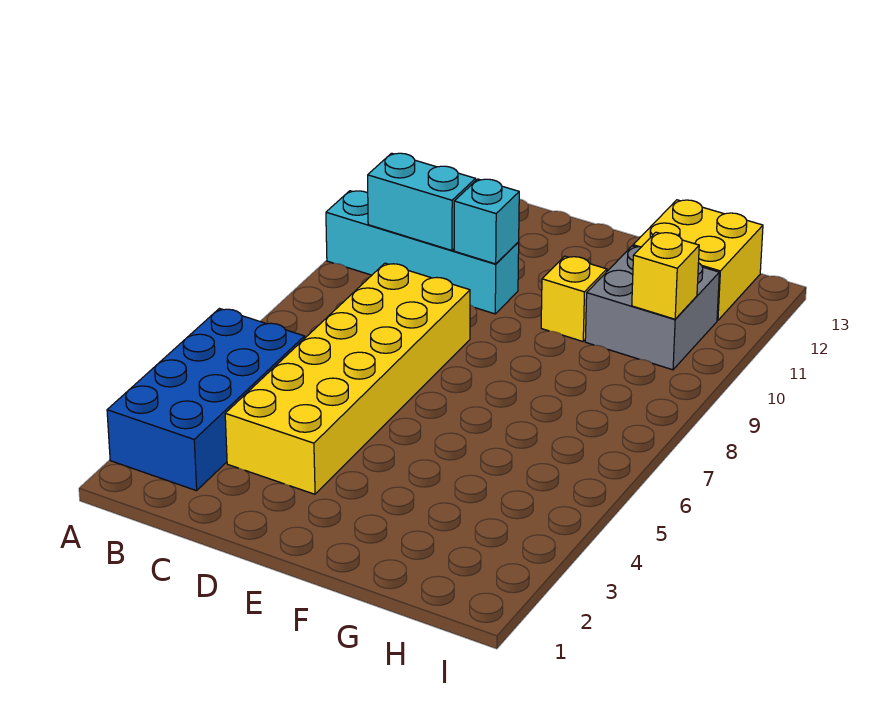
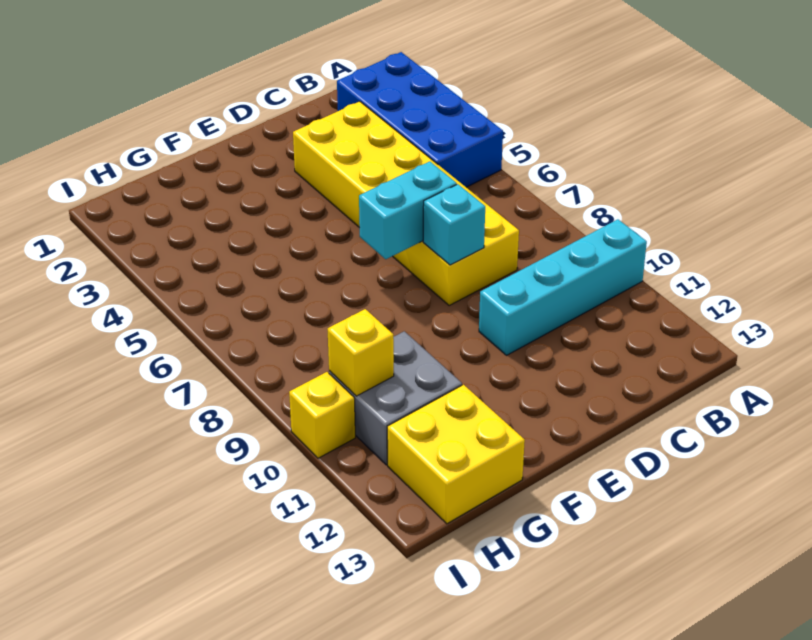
cyan 1x2 brick [368,153,476,250] -> cyan 1x2 brick moved to [359,161,457,259]
cyan 1x1 brick [454,179,519,264] -> cyan 1x1 brick moved to [423,184,485,265]
yellow 1x1 brick [541,256,607,341] -> yellow 1x1 brick moved to [289,372,355,458]

